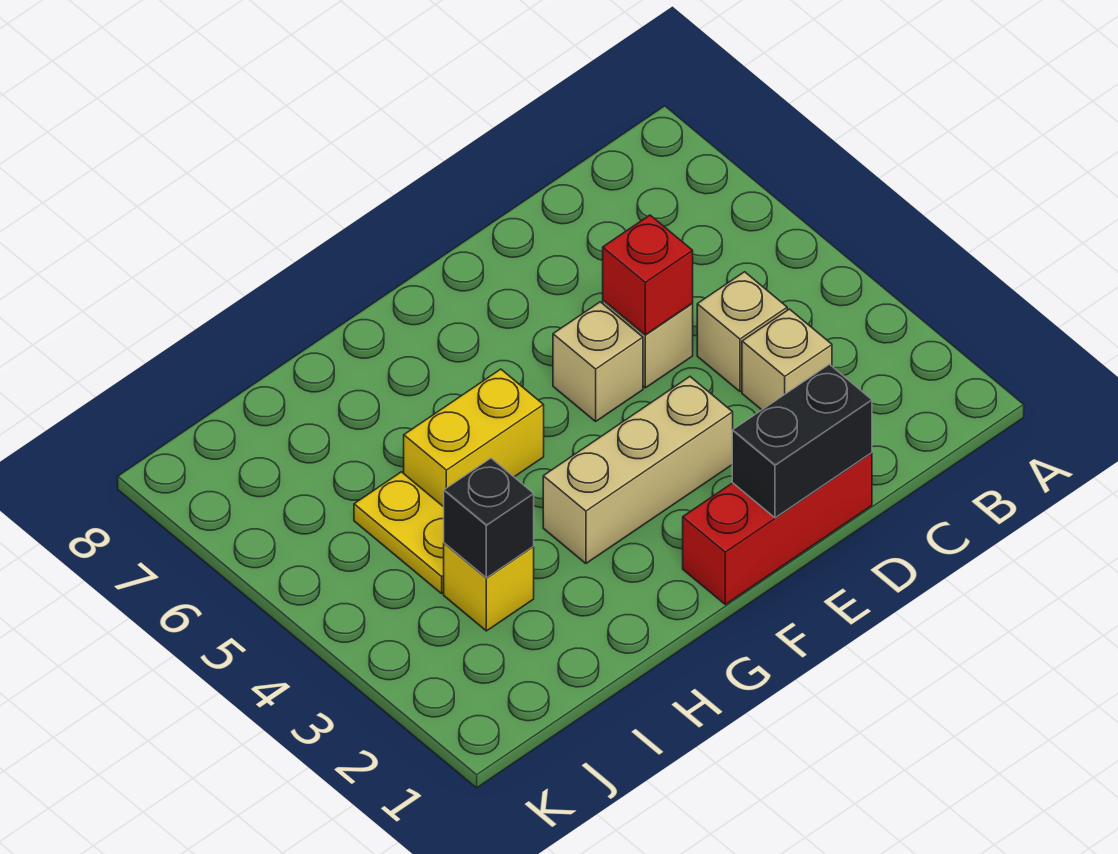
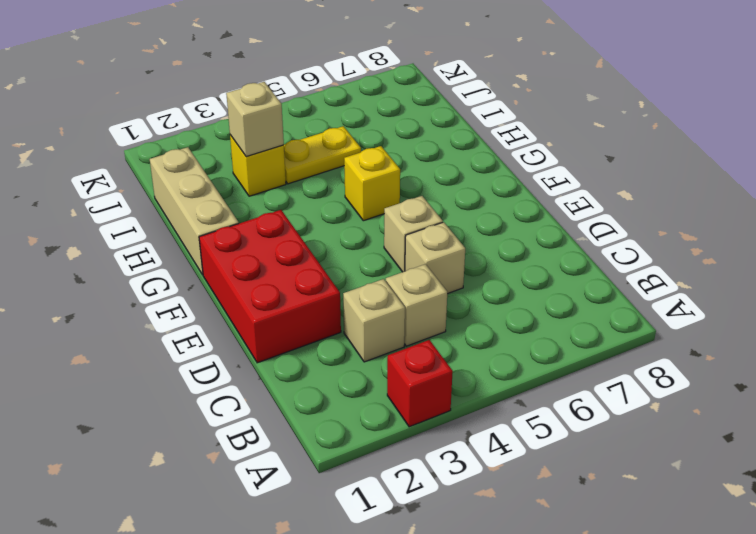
red 1x3 brick [683,453,872,604] -> red 2x3 brick [199,210,341,363]
black 1x2 brick [732,364,872,518] -> none
red 1x1 brick [603,215,693,335] -> red 1x1 brick moved to [387,340,453,427]
tan 1x3 brick [543,377,733,563] -> tan 1x3 brick moved to [150,147,239,275]
yellow 1x2 brick [404,369,544,507] -> yellow 1x1 brick [344,146,400,221]
black 1x1 brick [444,458,534,578] -> tan 1x1 brick [226,82,284,157]

